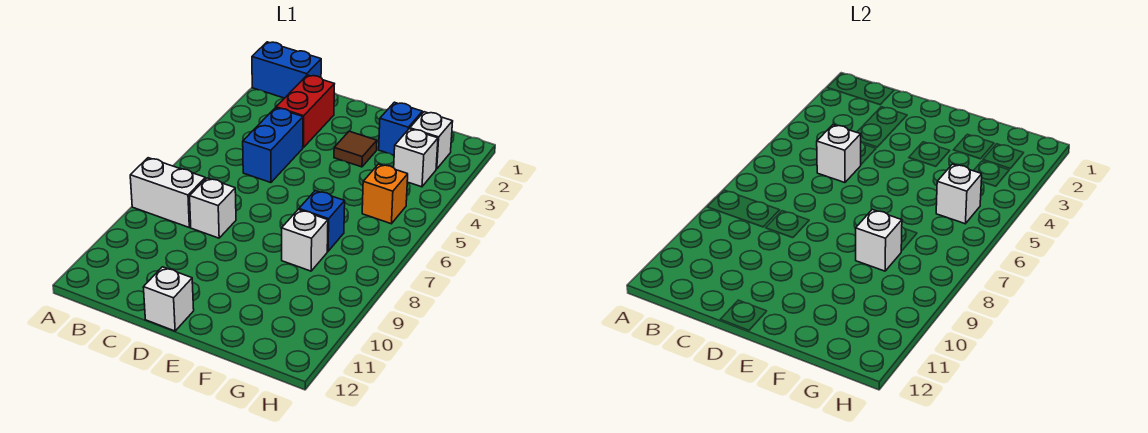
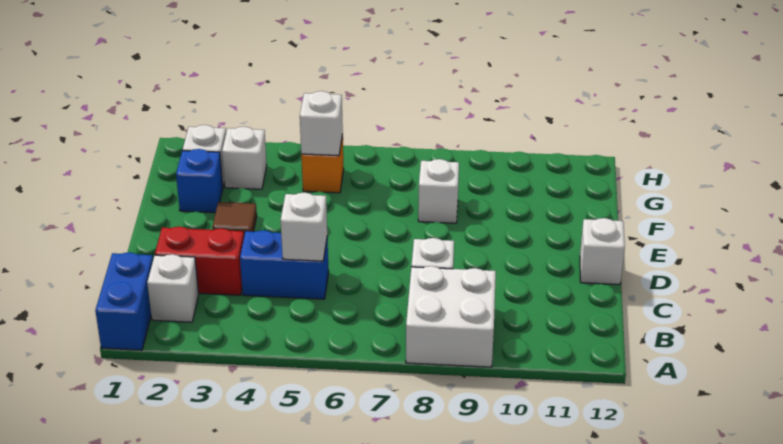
white 1x2 brick [130,158,205,227] -> white 2x2 brick [406,266,496,367]
blue 1x1 brick [299,191,345,251] -> none
white 1x1 brick [856,210,902,271] -> white 1x1 brick moved to [147,254,199,322]

